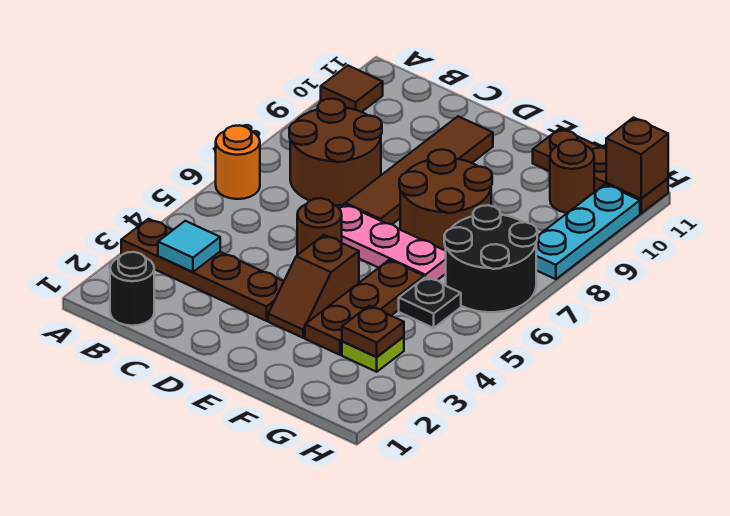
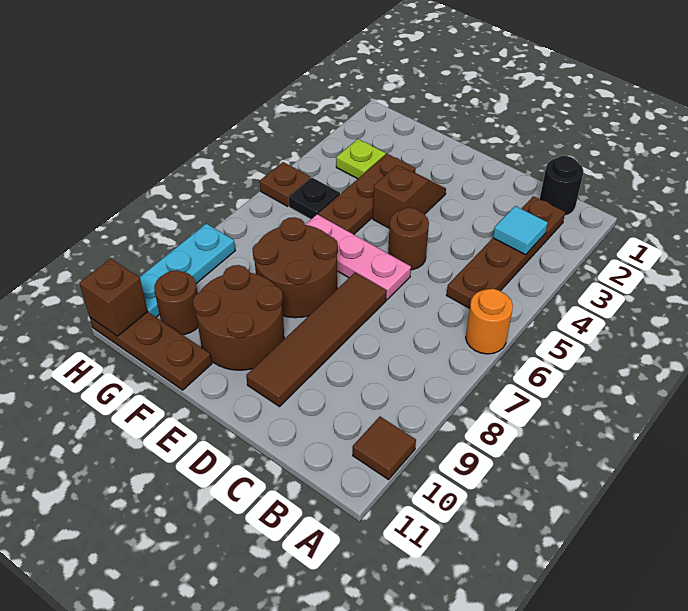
brown 1x4 plate [121,219,284,321] -> brown 1x4 plate turned to [447,196,565,308]
brown 2x2 round brick [289,99,382,206] -> brown 2x2 round brick moved to [193,265,284,370]
brown 1x1 plate [342,306,404,357] -> brown 1x1 plate moved to [260,162,310,206]
black 2x2 round brick [444,205,537,312] -> none

